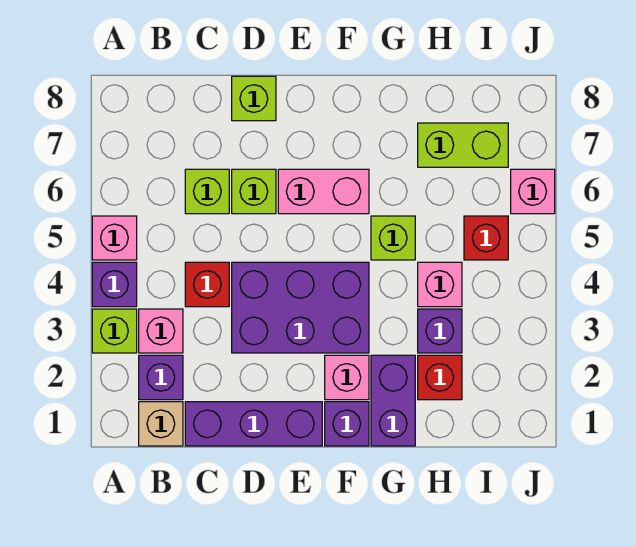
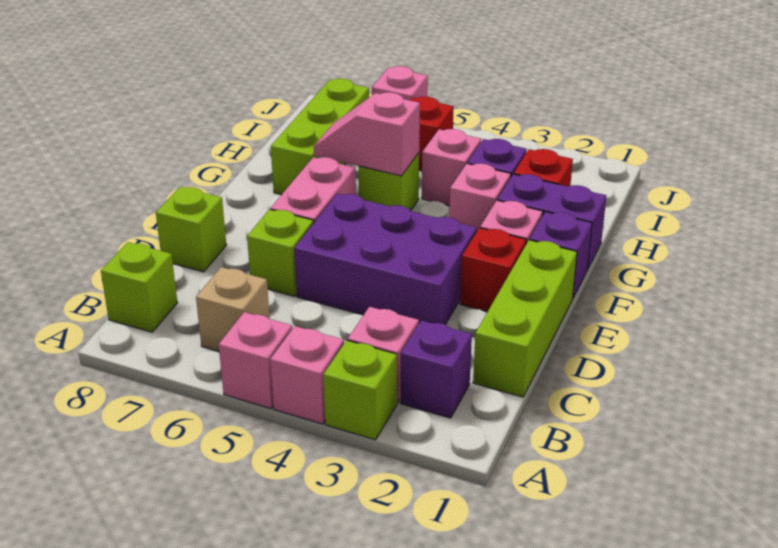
purple 1x1 brick [92,262,137,307] -> pink 1x1 brick [270,326,344,424]
tan 1x1 brick [139,402,183,446] -> tan 1x1 brick moved to [196,267,270,351]
purple 1x3 brick [185,402,322,446] -> lime 1x3 brick [473,240,577,397]
red 1x1 brick [185,262,229,307] -> red 1x1 brick moved to [460,228,526,312]
lime 1x1 brick [185,169,229,214] -> lime 1x1 brick moved to [101,242,177,332]
purple 2x3 brick [232,262,369,353] -> purple 2x3 brick turned to [294,194,477,324]
none -> pink 1x1 brick [449,164,511,231]
none -> pink 1x2 slope [314,92,420,176]
lime 1x2 brick [418,123,508,167] -> lime 1x3 brick [271,78,369,195]

